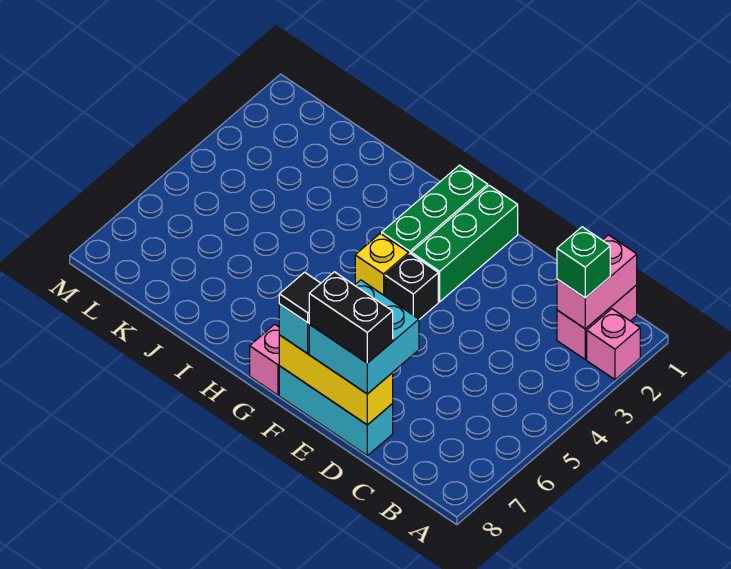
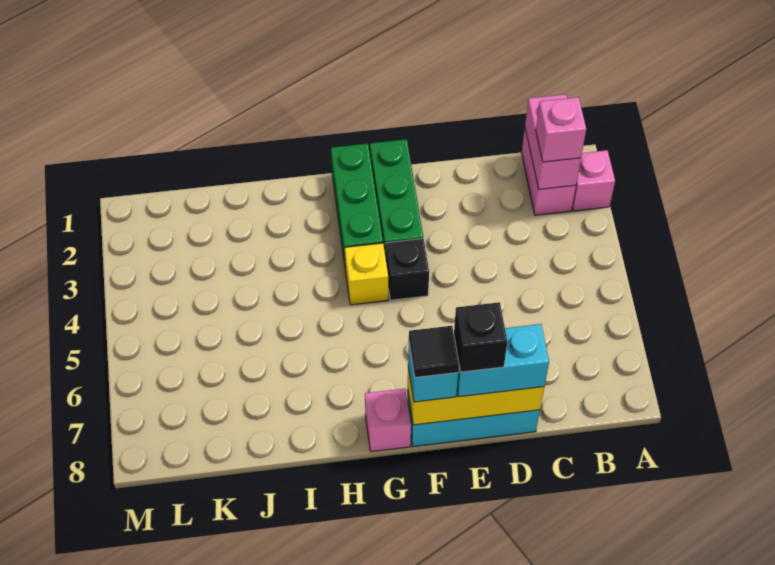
green 1x1 brick [557,227,610,298] -> pink 1x1 brick [536,97,586,162]
cyan 2x2 brick [309,280,419,394] -> cyan 1x2 brick [457,324,549,397]
black 1x2 brick [309,272,393,363] -> black 1x1 brick [454,302,507,372]

